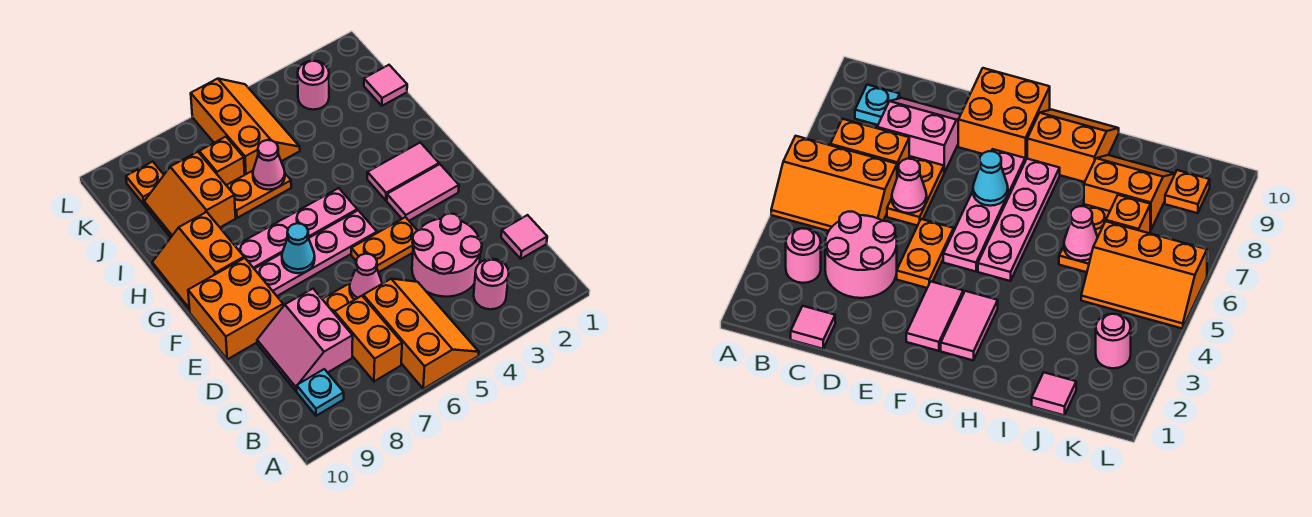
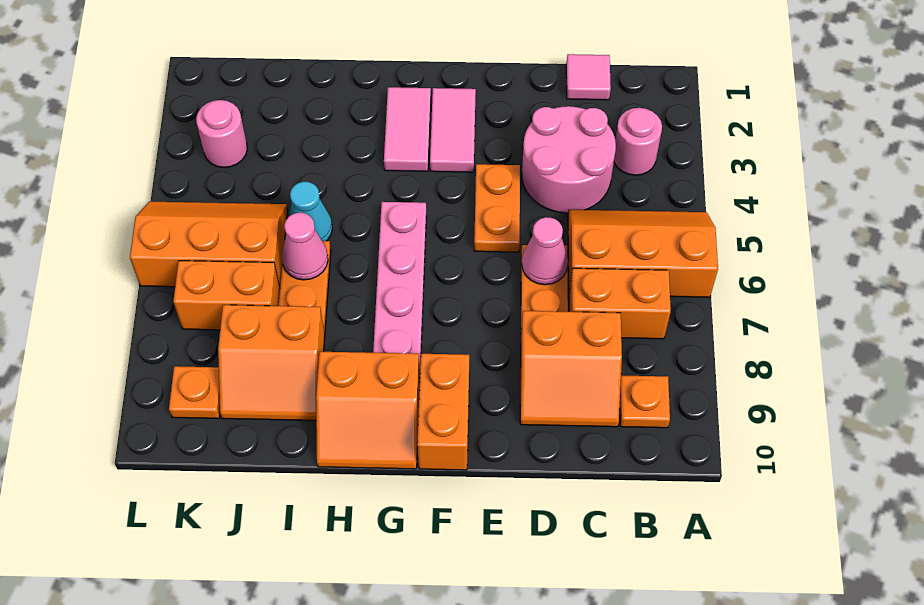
cyan 1x1 plate [297,369,344,416] -> orange 1x1 plate [620,375,670,428]
pink 2x2 slope [257,289,353,391] -> orange 2x2 slope [520,311,622,427]
orange 2x2 brick [188,258,283,359] -> orange 1x2 brick [417,354,469,470]
pink 1x4 plate [255,210,377,296] -> none
cyan 1x1 cone [282,223,315,273] -> cyan 1x1 cone moved to [289,182,332,241]
pink 1x1 tile [364,65,407,106] -> none
orange 1x1 brick [199,137,245,185] -> orange 1x2 brick [173,261,280,330]

